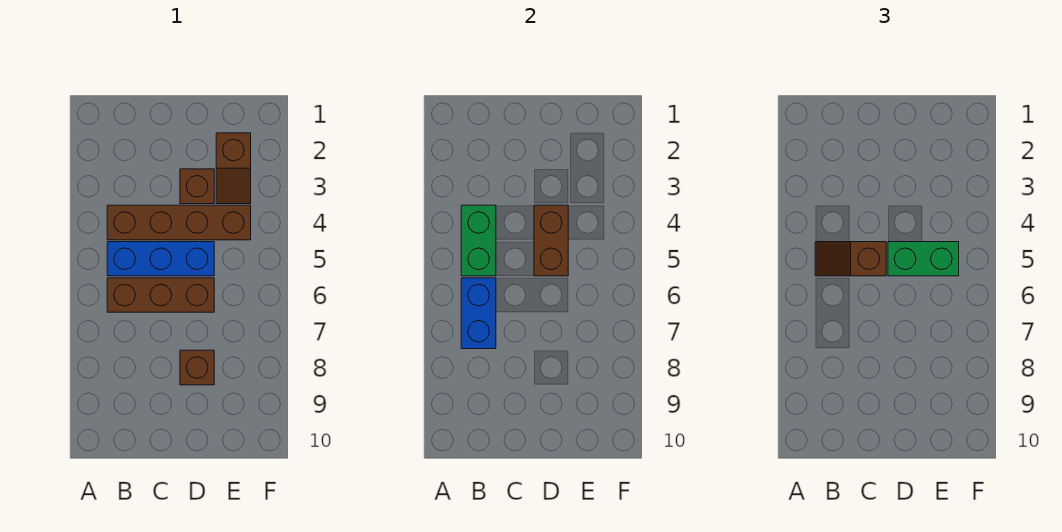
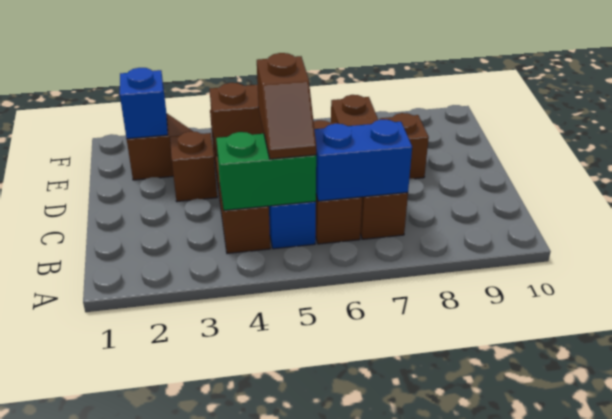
none -> brown 1x4 brick [331,95,408,239]
green 1x2 brick [888,242,959,276] -> none
none -> blue 1x1 brick [120,68,168,139]

